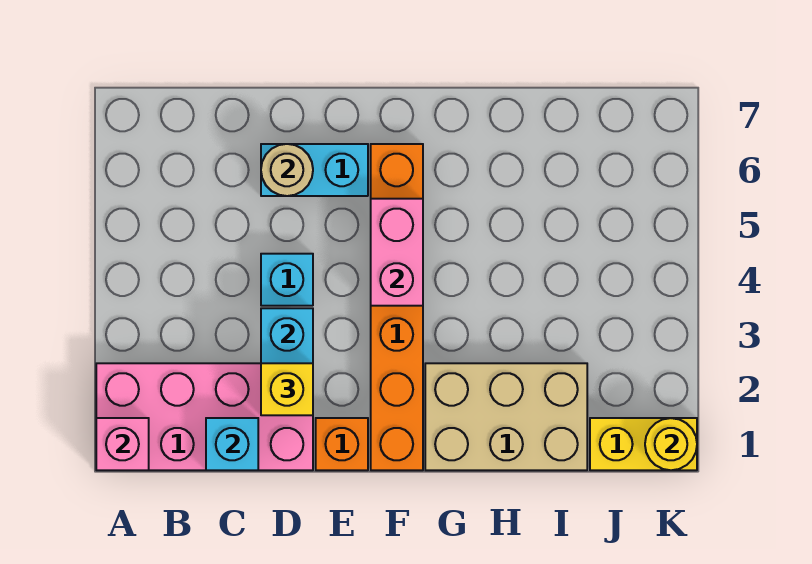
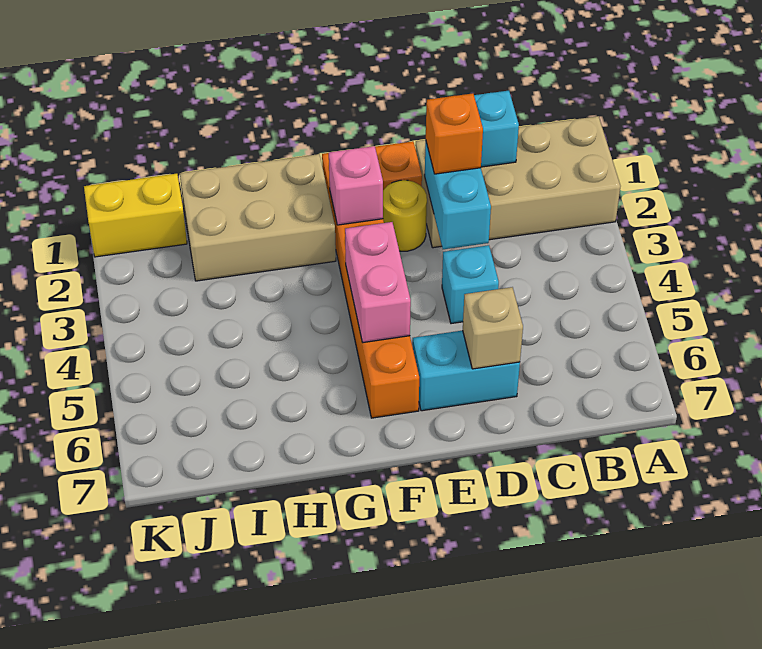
pink 2x4 brick [96,363,313,470] -> tan 2x4 brick [416,116,621,248]
pink 1x1 brick [96,418,149,470] -> pink 1x1 brick moved to [329,146,383,225]
yellow 1x1 brick [261,363,313,415] -> orange 1x1 brick [426,93,483,174]
tan 1x1 round brick [261,144,313,196] -> tan 1x1 brick [463,287,523,369]
yellow 1x1 round brick [645,418,697,470] -> yellow 1x1 round brick moved to [383,180,427,251]

